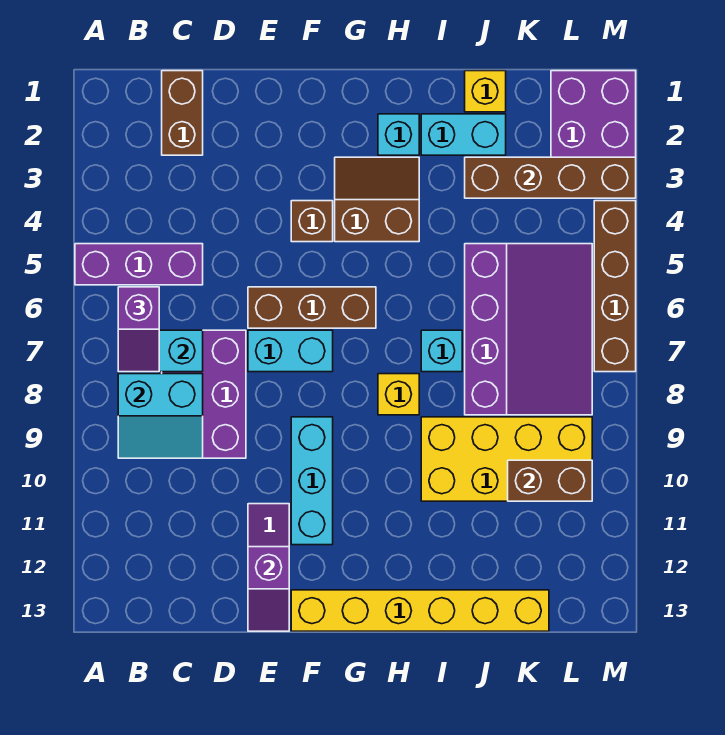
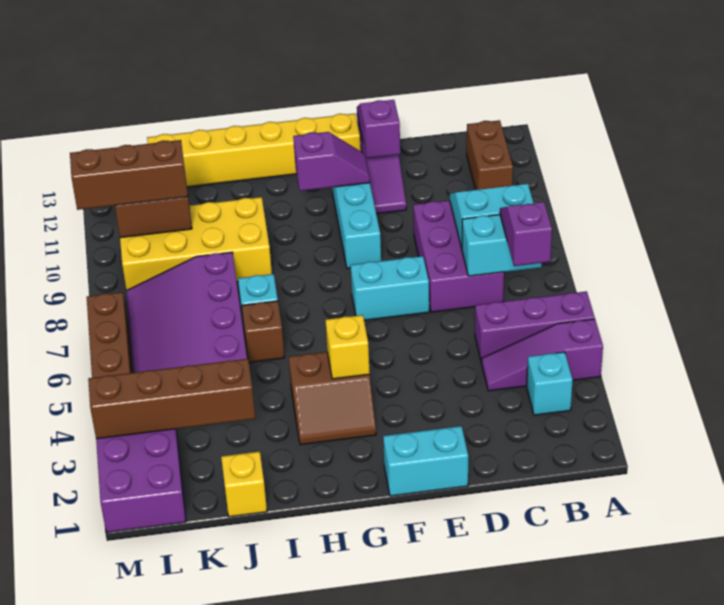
none -> purple 1x3 slope [482,319,603,391]
brown 1x2 brick [162,71,203,155] -> brown 1x2 brick moved to [467,120,513,190]
brown 1x3 brick [248,287,376,328] -> brown 1x3 brick moved to [70,140,188,210]
brown 1x1 brick [291,201,333,242] -> brown 1x1 brick moved to [242,301,285,362]
none -> purple 1x2 slope [293,132,370,191]
cyan 1x1 brick [378,114,419,155] -> cyan 1x1 brick moved to [527,352,573,415]
yellow 1x1 brick [378,374,419,415] -> yellow 1x1 brick moved to [325,315,370,379]
cyan 1x2 brick [421,114,506,155] -> cyan 1x2 brick moved to [383,426,468,496]

